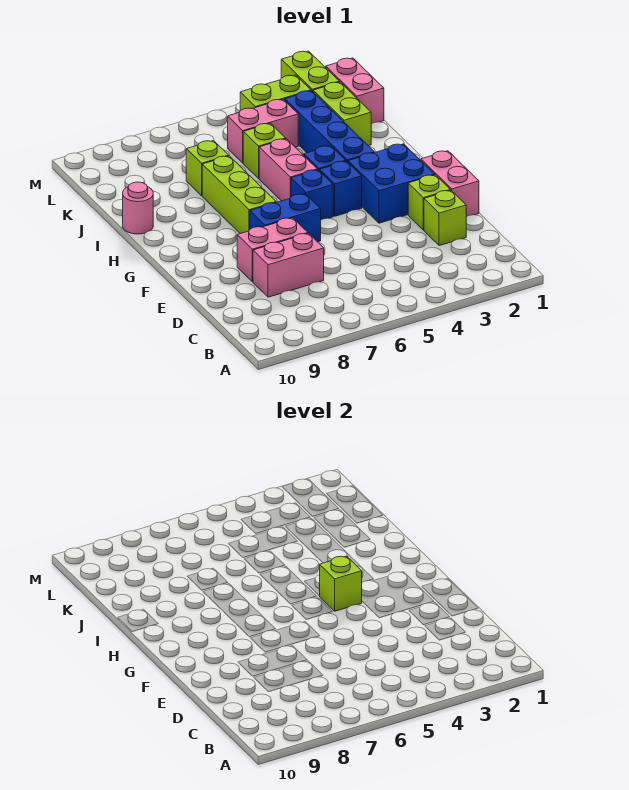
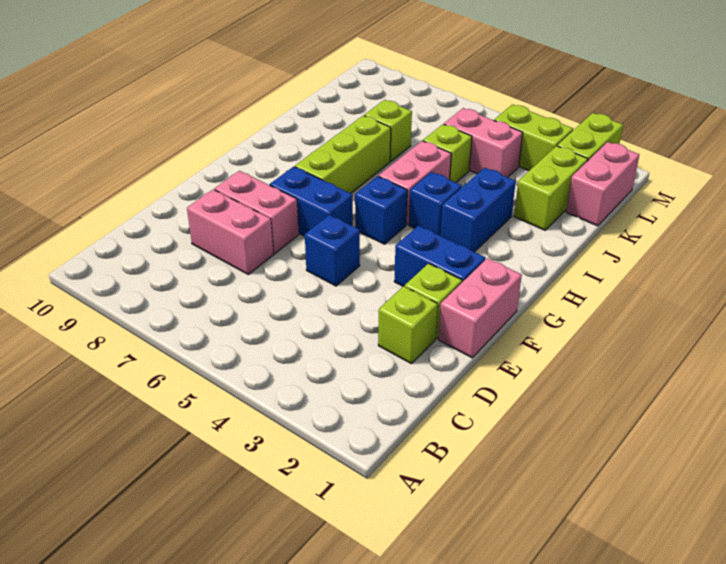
blue 2x2 brick [348,144,435,223] -> blue 1x2 brick [394,226,485,286]
blue 1x1 brick [320,161,362,216] -> blue 1x1 brick moved to [305,215,360,286]
lime 1x1 brick [319,556,362,611] -> none
blue 1x4 brick [285,91,374,162] -> blue 1x2 brick [441,168,516,252]
pink 1x1 round brick [123,182,153,234] -> none

